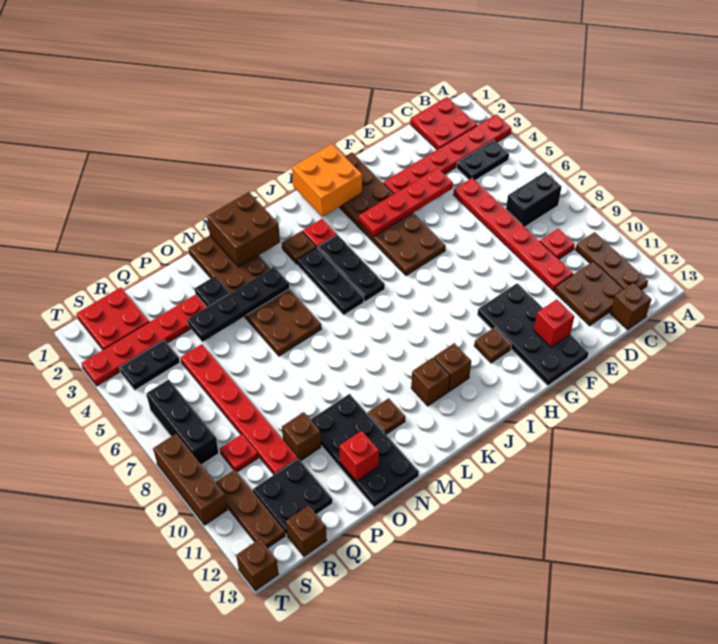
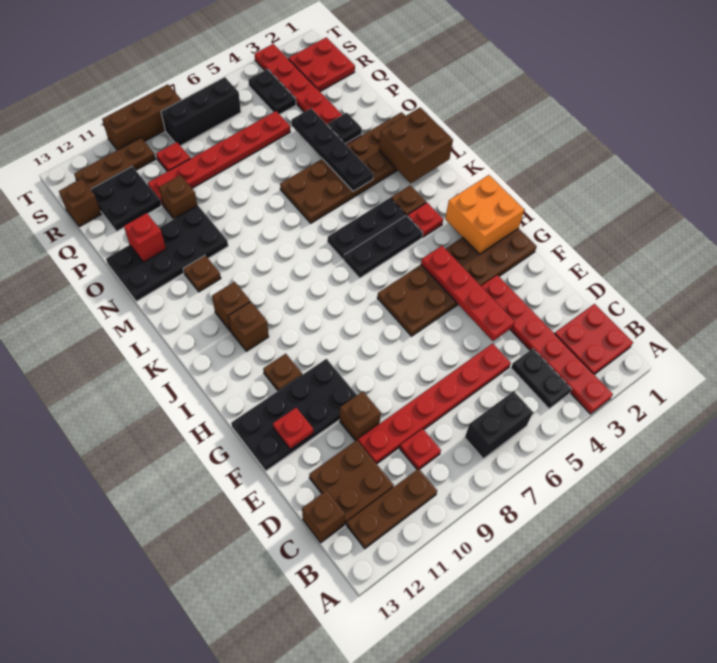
black 1x2 brick [506,172,562,227] -> black 1x2 brick turned to [465,391,533,459]
red 1x1 brick [534,299,574,347] -> red 1x1 plate [273,408,314,449]
brown 1x1 brick [236,539,279,591] -> brown 1x1 brick moved to [340,391,381,441]

